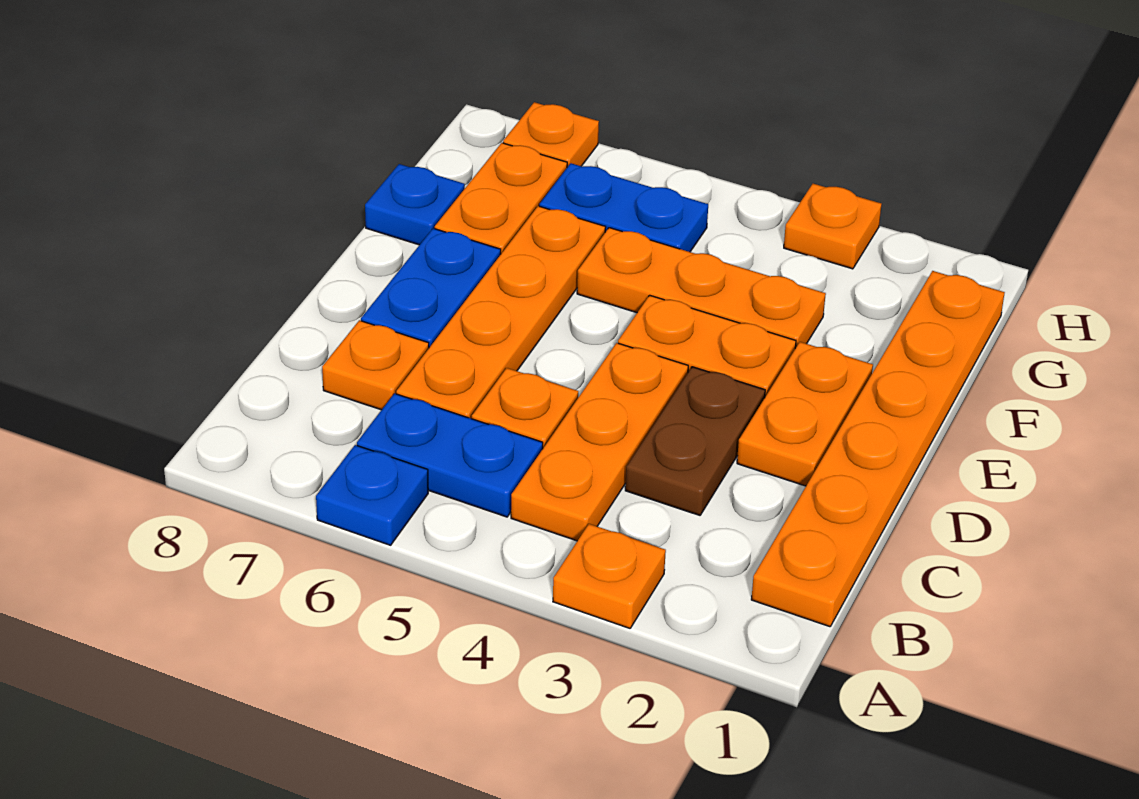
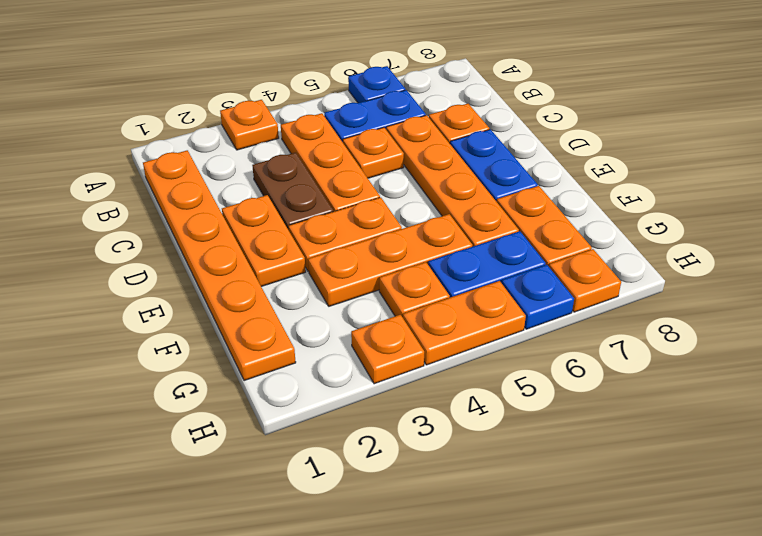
blue 1x1 plate [365,164,465,245] -> blue 1x1 plate moved to [502,265,574,329]
none -> orange 1x1 plate [379,262,450,317]
none -> orange 1x2 plate [403,281,526,365]

